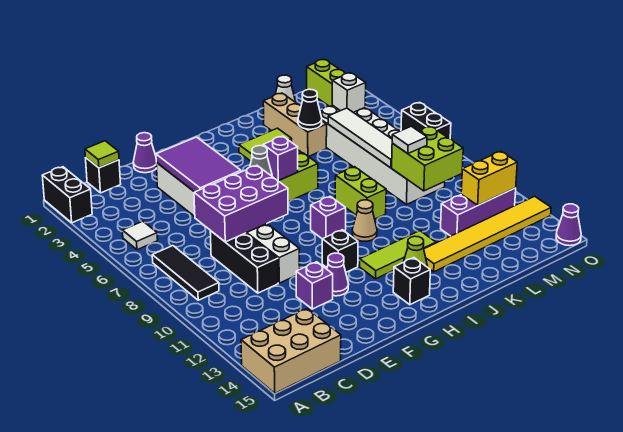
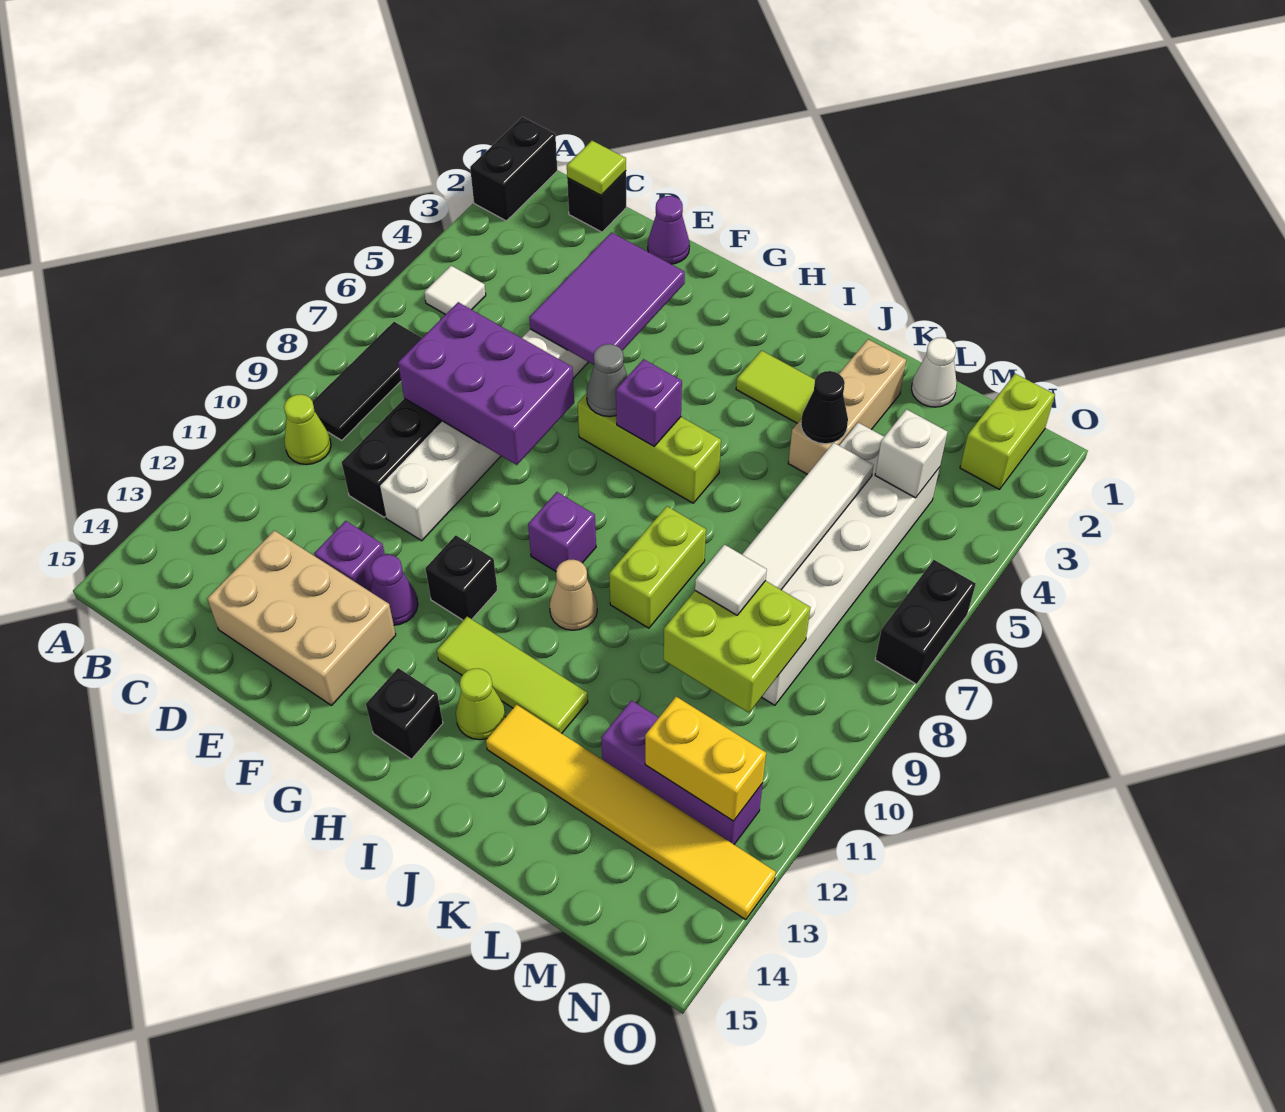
tan 2x3 brick [241,309,341,393] -> tan 2x3 brick moved to [207,530,396,705]
none -> lime 1x1 cone [284,394,331,465]
purple 1x1 cone [556,204,581,246] -> none

